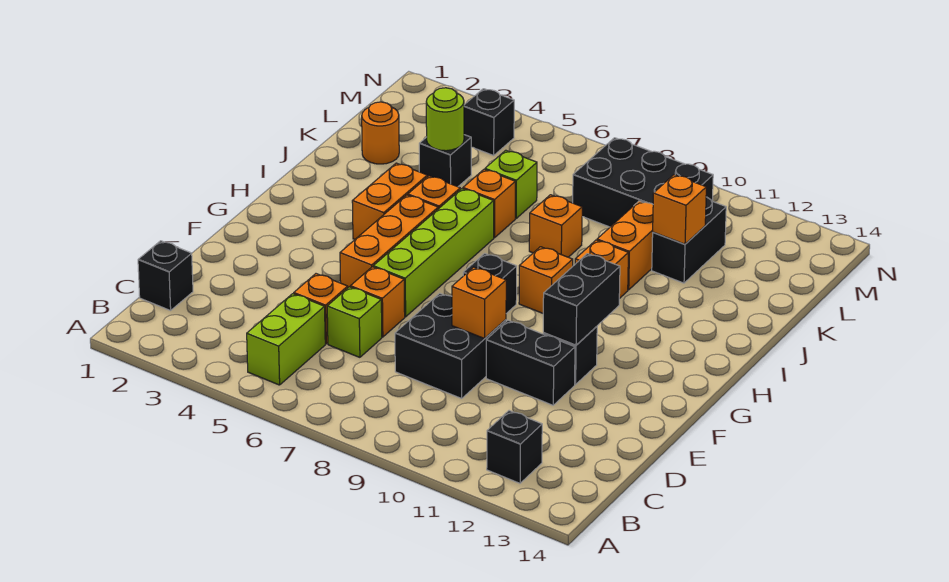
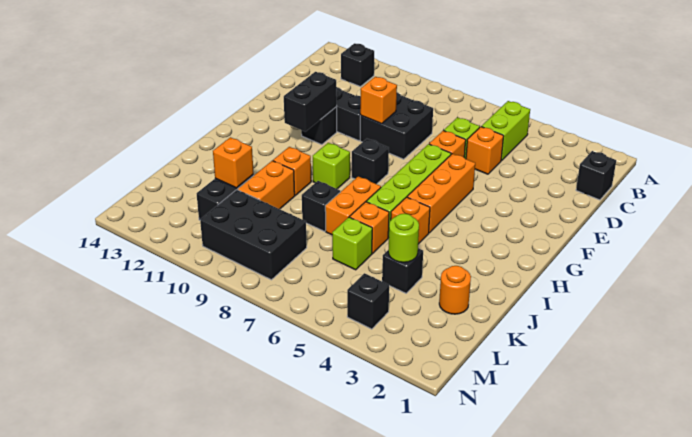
orange 1x2 brick [352,163,427,239] -> orange 1x2 brick moved to [325,176,381,235]
orange 1x1 brick [519,247,573,313] -> lime 1x1 brick [313,143,350,189]
orange 1x1 brick [529,195,582,257] -> black 1x1 brick [302,181,340,231]

